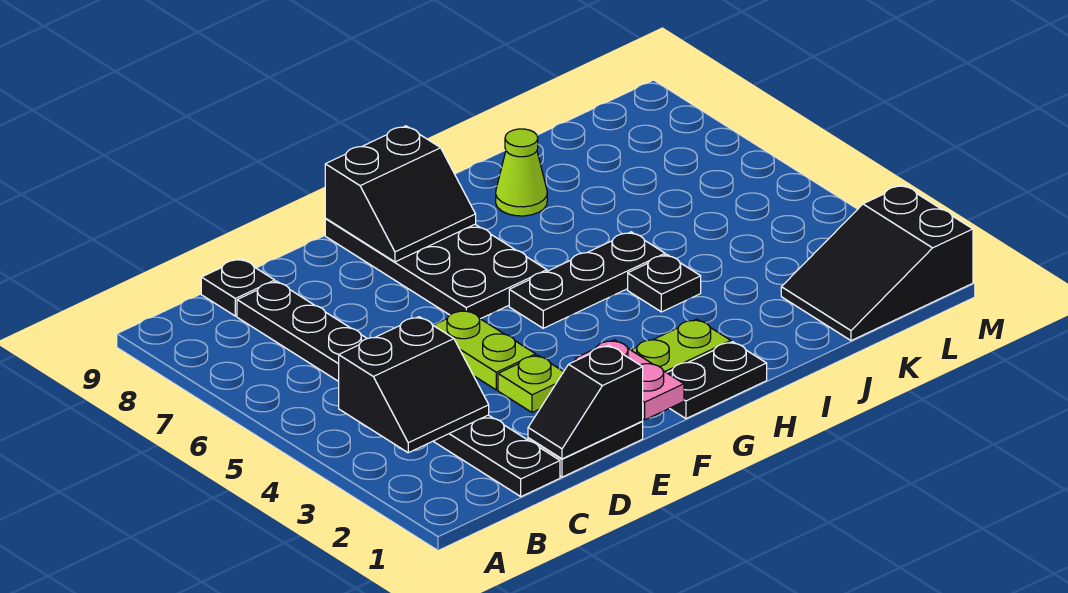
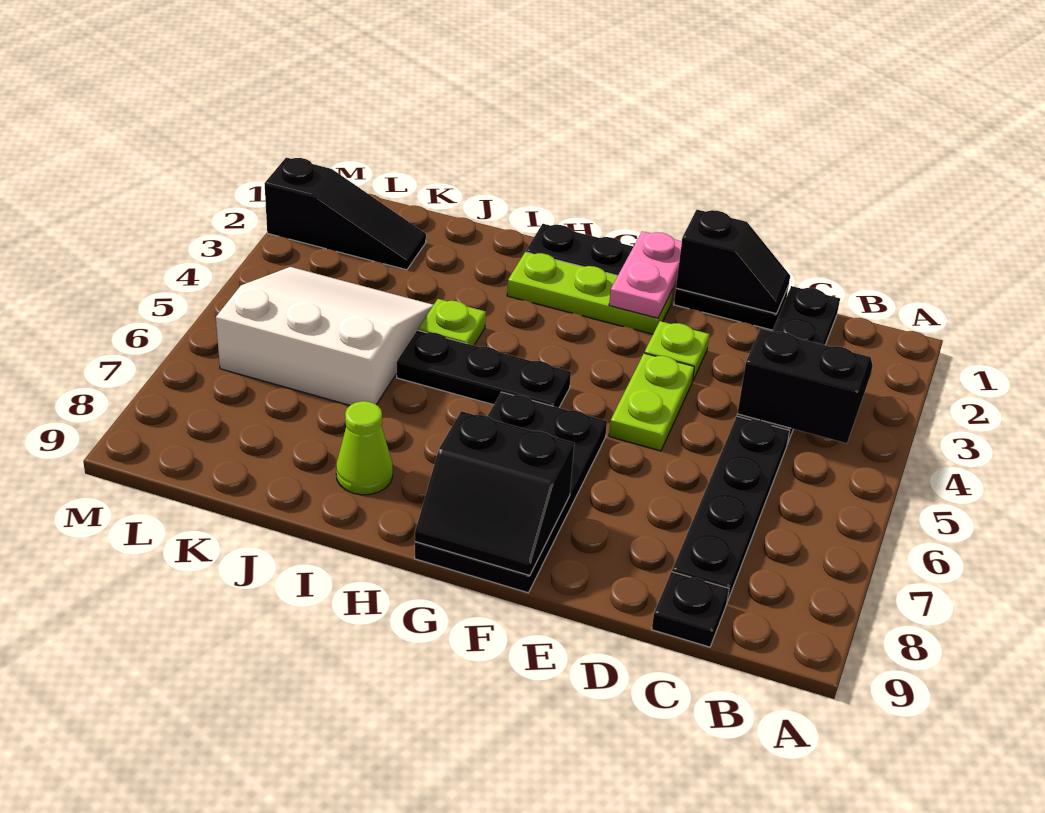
black 2x2 slope [325,126,476,262] -> black 2x2 slope turned to [415,411,574,576]
black 1x1 plate [628,254,701,312] -> lime 1x1 plate [418,299,486,345]
none -> white 3x3 slope [216,267,433,405]
black 2x3 slope [781,185,973,341] -> black 1x3 slope [264,158,426,270]

